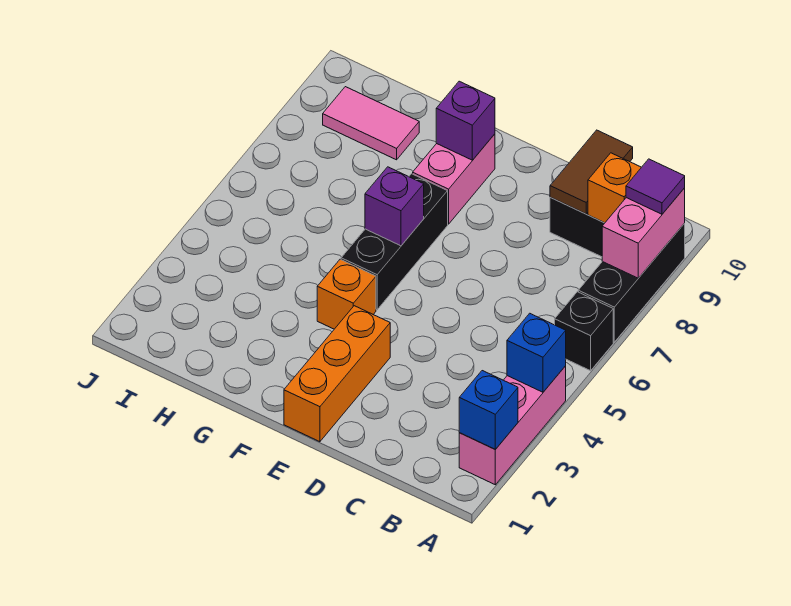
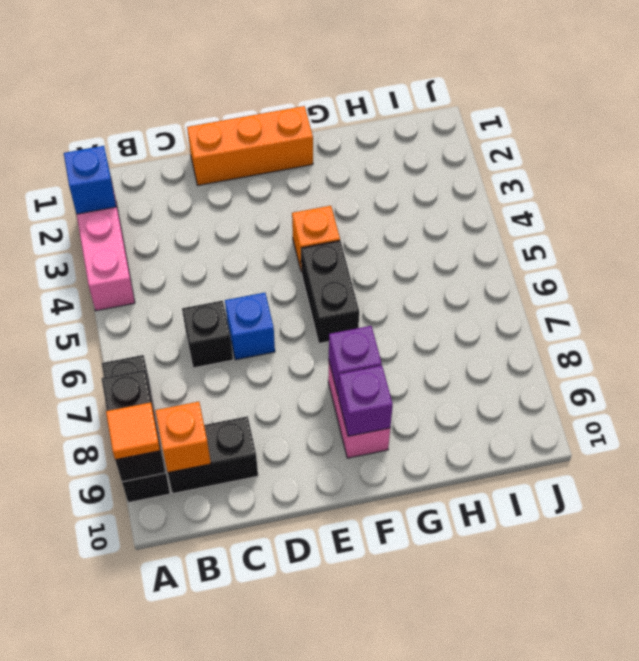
blue 1x1 brick [507,313,566,392] -> blue 1x1 brick moved to [225,293,275,360]
black 1x1 brick [555,292,613,371] -> black 1x1 brick moved to [182,301,233,368]
pink 1x2 brick [602,188,685,278] -> black 1x2 brick [101,370,165,482]
purple 1x1 tile [626,159,685,214] -> orange 1x1 tile [106,403,160,460]
brown 1x2 tile [550,130,633,214] -> none
orange 1x3 brick [284,306,390,442] -> orange 1x3 brick turned to [187,106,313,185]
black 1x3 brick [341,174,448,310] -> black 1x2 brick [301,241,359,343]
purple 1x1 brick [365,167,424,246] -> purple 1x1 brick moved to [329,326,382,396]
pink 1x2 tile [323,87,419,160] -> none

